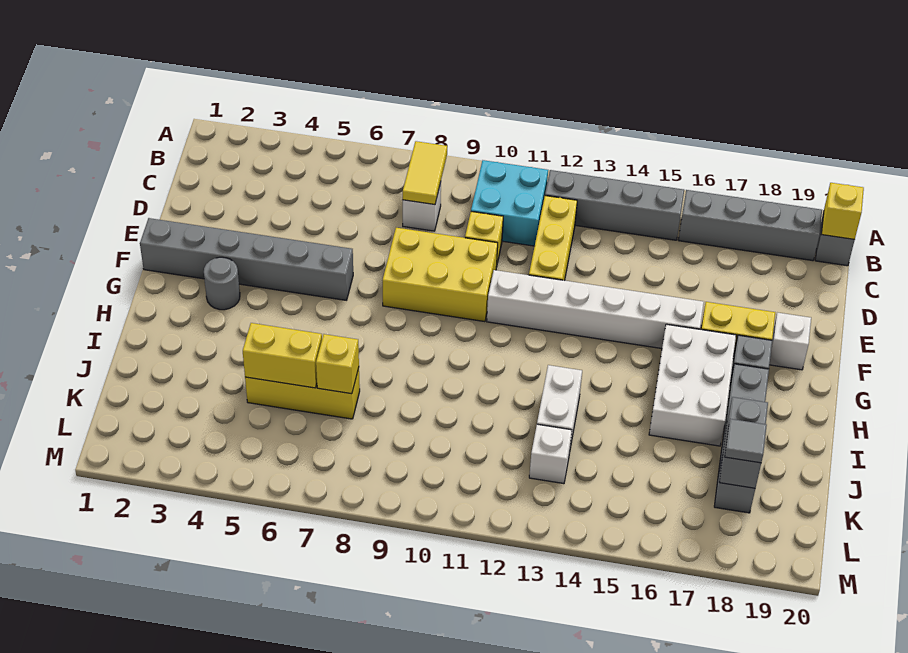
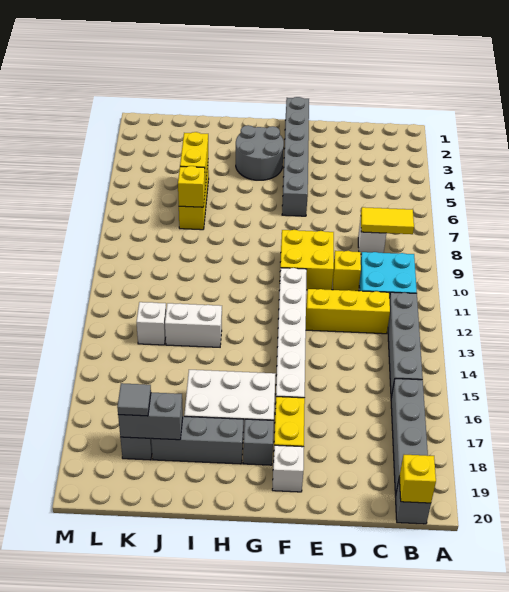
yellow 2x3 brick [383,228,498,322] -> yellow 2x2 brick [280,230,334,290]
grey 1x1 round brick [204,257,240,310] -> grey 2x2 round brick [236,125,284,180]

